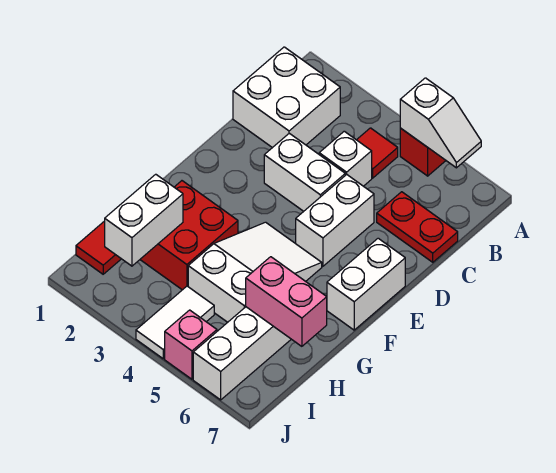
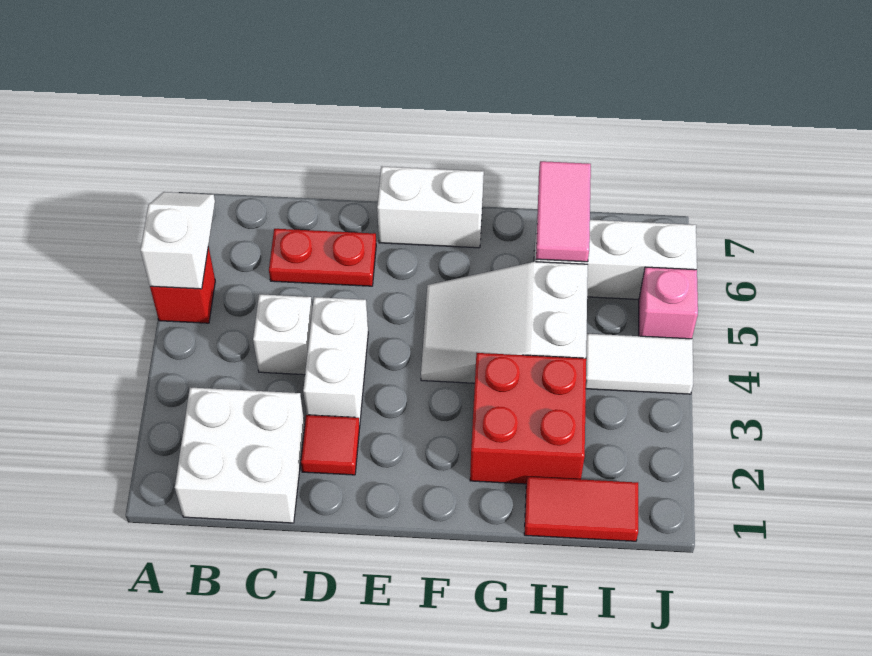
red 1x1 tile [357,128,398,178] -> red 1x1 tile moved to [301,415,360,475]
red 1x2 plate [377,192,458,262] -> red 1x2 plate turned to [269,229,376,286]
white 1x2 brick [296,175,374,266] -> none
white 1x2 brick [105,174,183,266] -> none
pink 1x2 brick [246,257,327,346] -> pink 1x2 tile [536,161,591,262]

